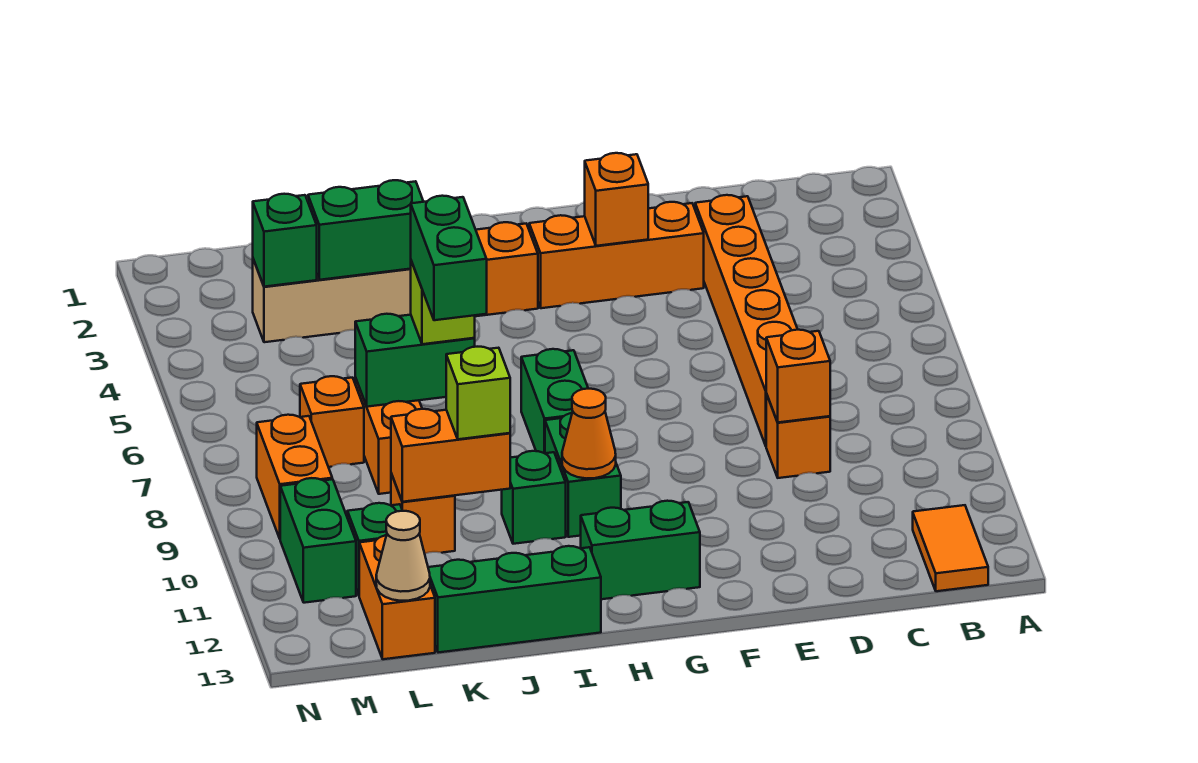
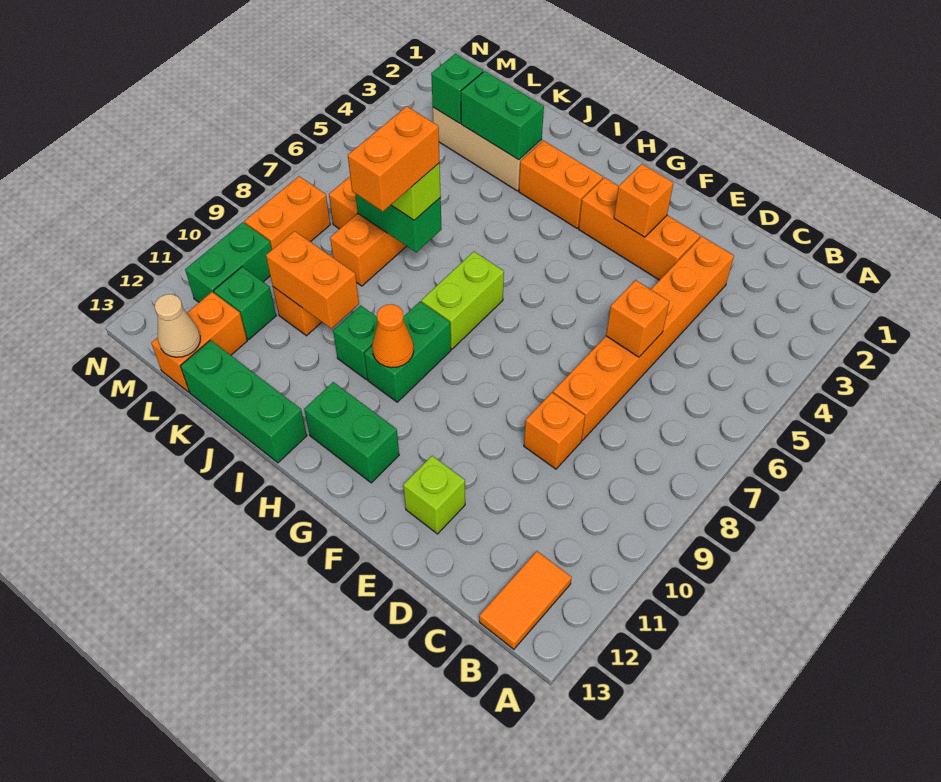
orange 1x1 brick [766,330,830,422] -> orange 1x1 brick moved to [606,280,669,357]
green 1x2 brick [521,349,588,453] -> lime 1x2 brick [421,252,504,349]
green 1x2 brick [411,196,487,320] -> orange 1x2 brick [348,106,440,212]
lime 1x1 brick [446,347,510,439] -> lime 1x1 brick moved to [403,456,465,534]

